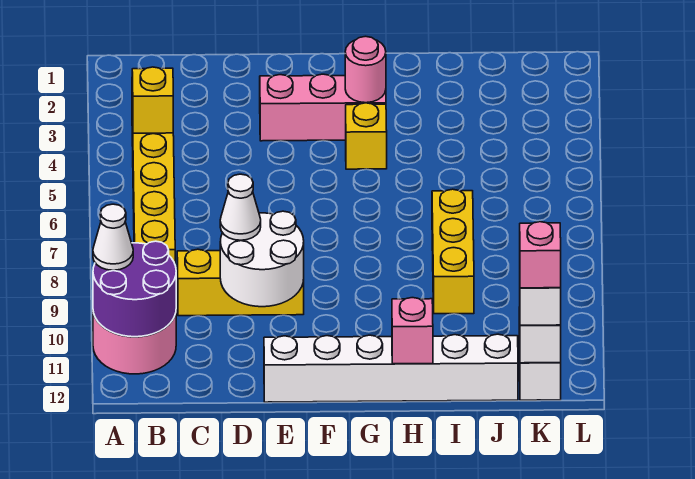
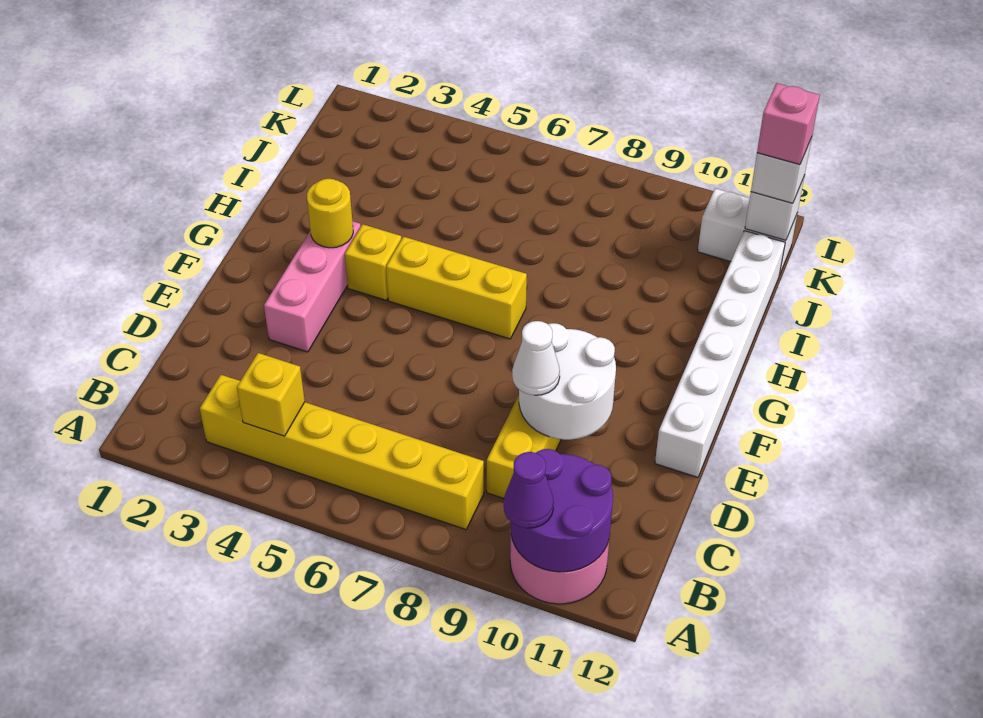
white 1x1 cone [93,204,133,270] -> purple 1x1 cone [504,452,554,528]
pink 1x1 round brick [345,36,386,103] -> yellow 1x1 round brick [307,179,353,248]
pink 1x1 brick [392,298,433,364] -> none
yellow 1x3 brick [432,189,474,314] -> yellow 1x3 brick moved to [386,237,527,339]

